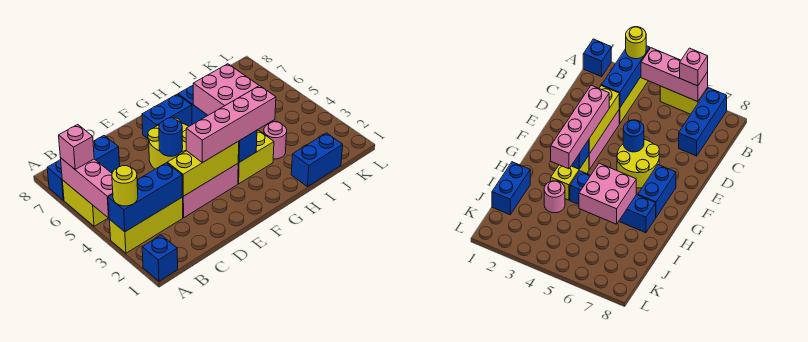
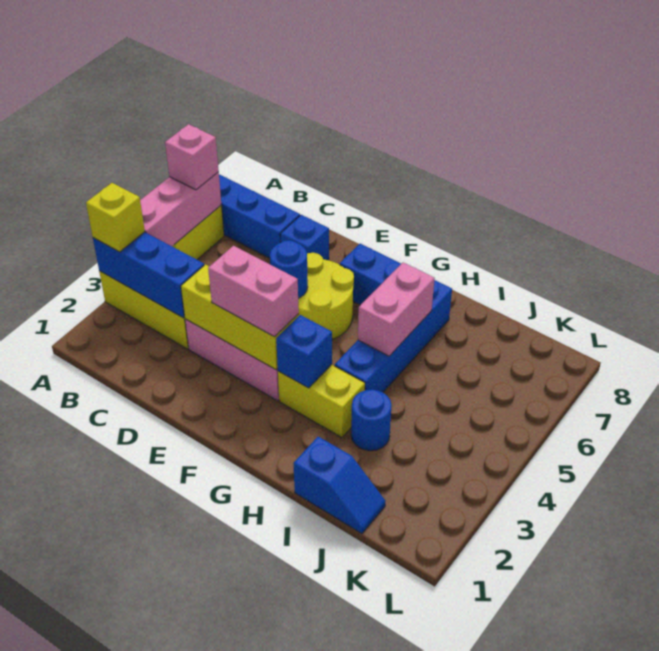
blue 1x1 brick [142,235,178,281] -> blue 1x1 brick moved to [280,215,329,260]
yellow 1x1 round brick [112,166,138,206] -> yellow 1x1 brick [86,183,145,252]
pink 1x4 brick [186,86,276,163] -> pink 1x2 brick [208,246,299,337]
pink 2x2 brick [193,64,259,115] -> pink 1x2 brick [358,262,435,356]
blue 1x2 brick [291,133,343,187] -> blue 1x2 slope [294,437,385,534]
pink 1x1 round brick [264,122,287,159] -> blue 1x1 round brick [351,390,391,451]

